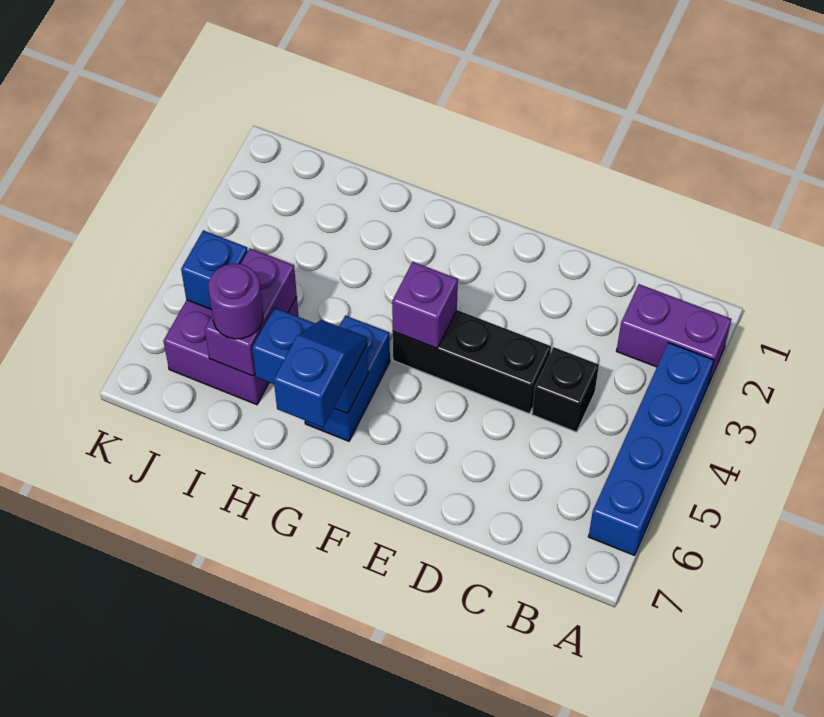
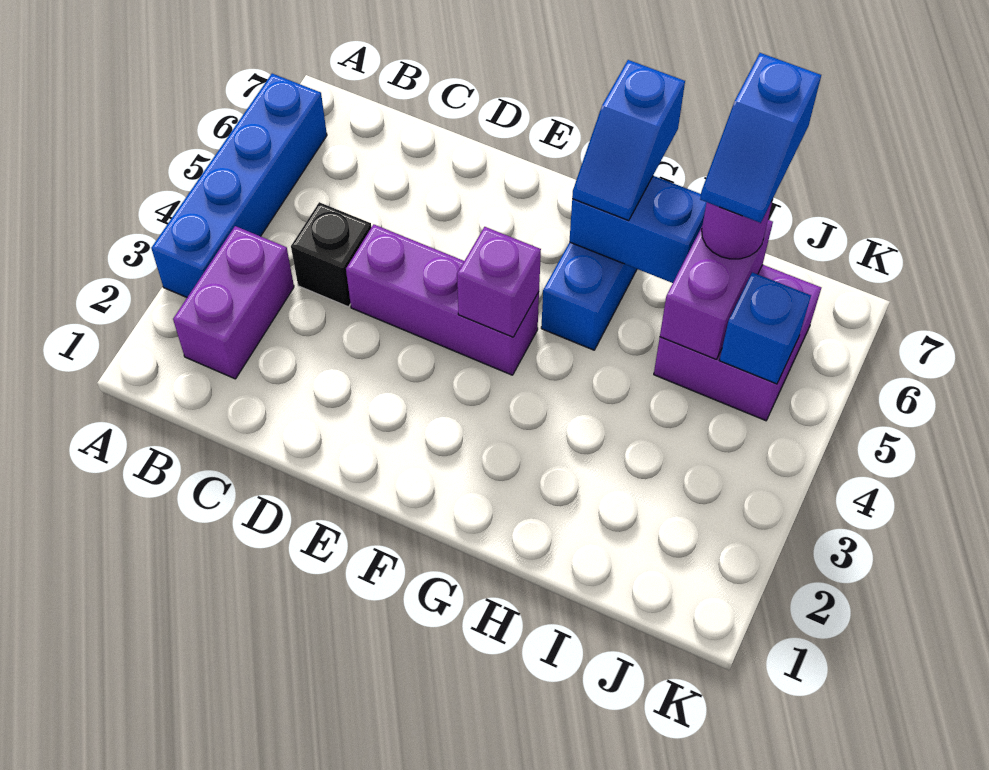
purple 1x2 brick [617,284,731,385] -> purple 1x2 brick turned to [173,226,294,379]
black 1x3 brick [393,310,551,414] -> purple 1x3 brick [346,224,539,375]
none -> blue 1x2 slope [700,53,821,223]

